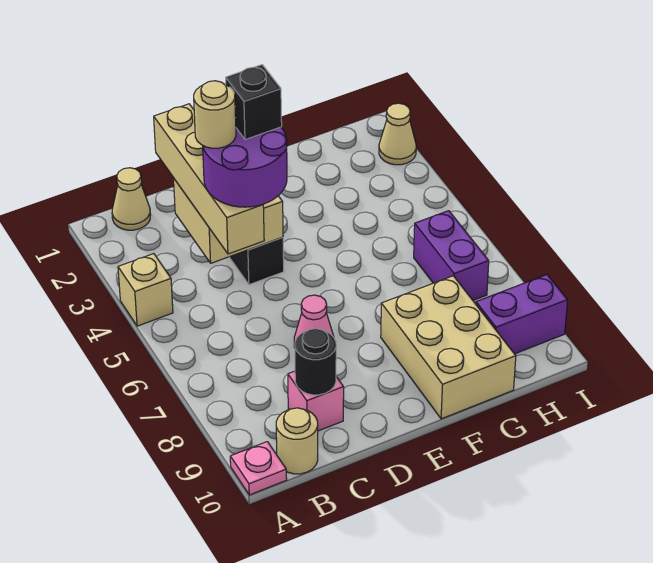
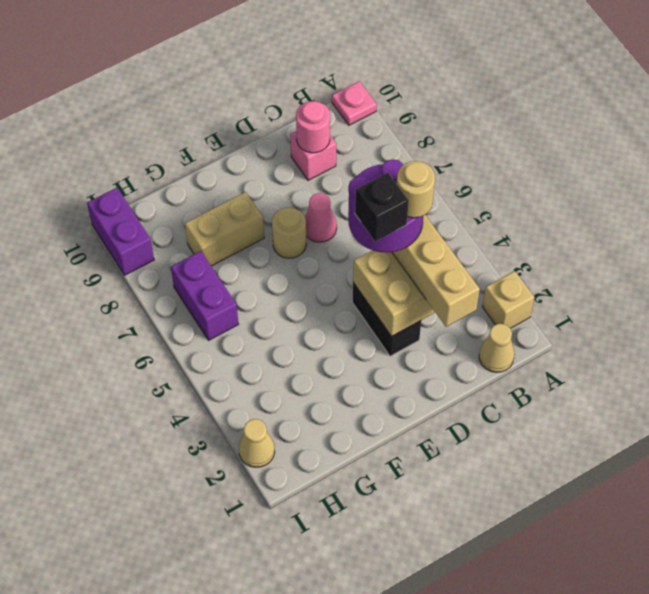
tan 1x1 brick [118,254,173,326] -> tan 1x1 brick moved to [482,271,535,328]
tan 1x1 round brick [276,408,318,474] -> tan 1x1 round brick moved to [272,208,306,258]
black 1x1 round brick [295,329,336,395] -> pink 1x1 round brick [296,101,330,153]
tan 2x3 brick [381,276,516,419] -> tan 1x2 brick [185,192,264,266]
purple 1x2 brick [476,275,568,354] -> purple 1x2 brick turned to [87,188,154,275]

